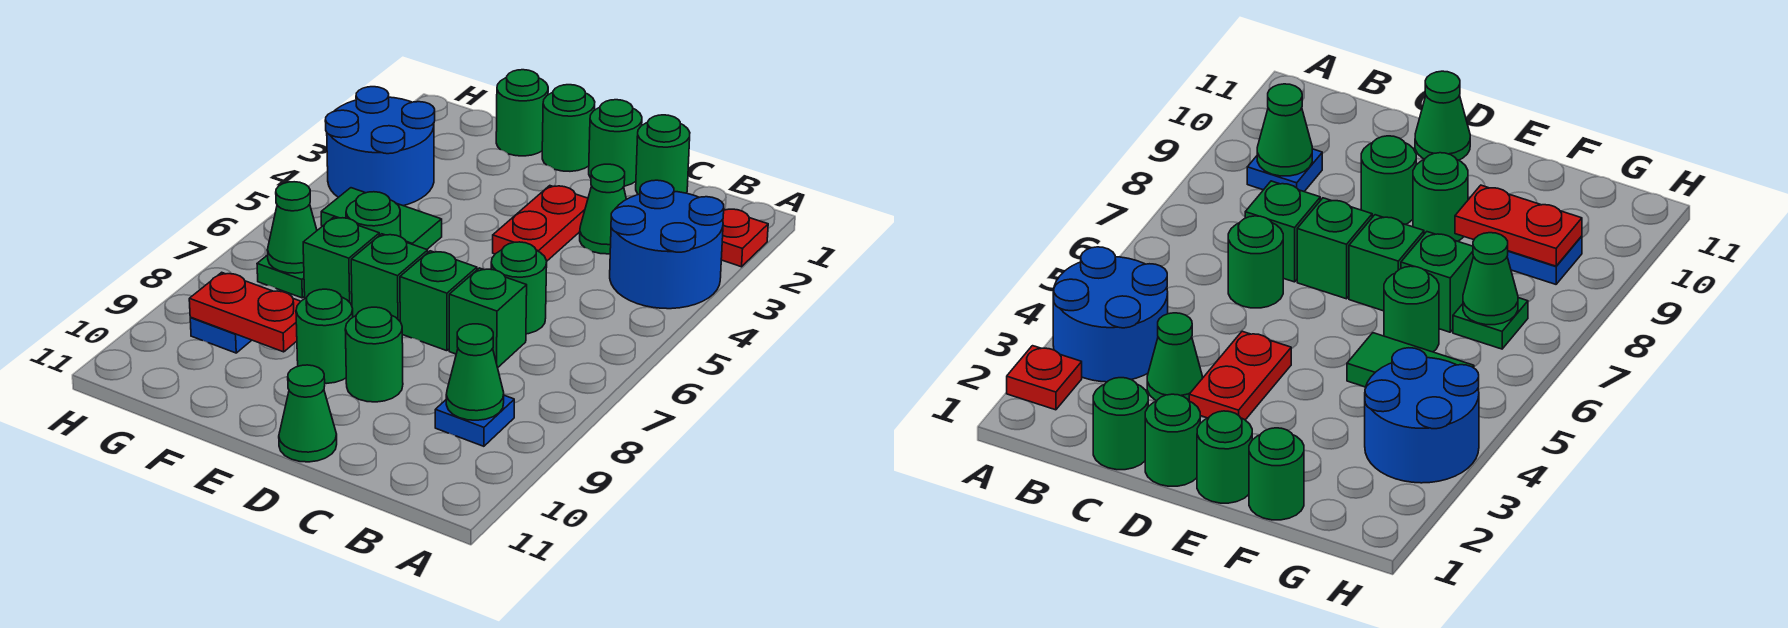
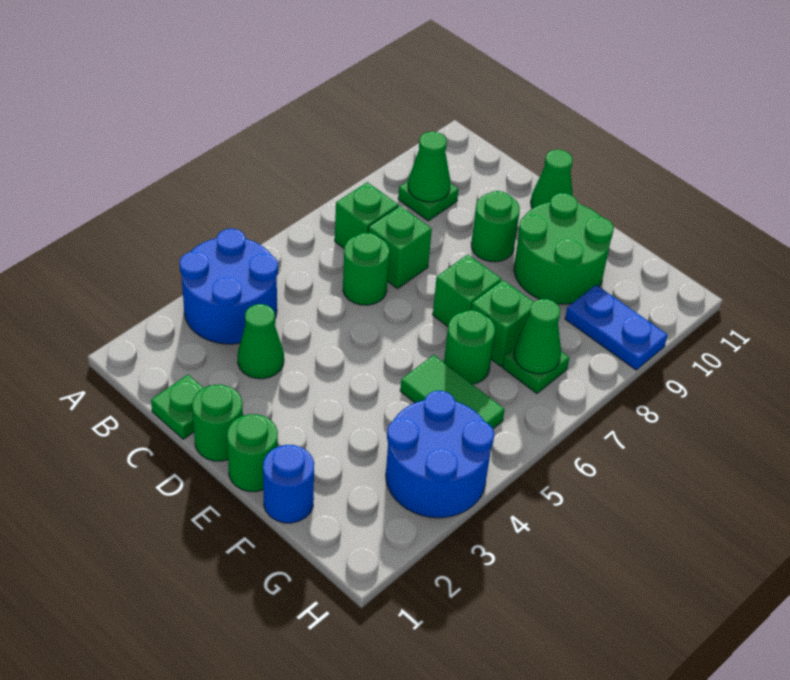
red 1x1 plate [721,209,768,267] -> none
blue 1x1 plate [435,395,514,446] -> green 1x1 plate [398,181,459,221]
green 1x1 round brick [636,115,690,195] -> green 1x1 plate [151,375,203,439]
red 1x2 plate [493,186,588,261] -> none
green 1x1 brick [400,251,477,351] -> green 1x1 brick moved to [335,182,398,248]
green 1x1 round brick [296,289,353,383] -> green 2x2 round brick [514,193,614,304]
green 1x1 round brick [496,70,548,156] -> blue 1x1 round brick [263,445,314,523]
red 1x2 plate [189,272,301,352] -> none
blue 1x1 plate [190,317,252,353] -> blue 1x2 plate [565,285,668,370]

